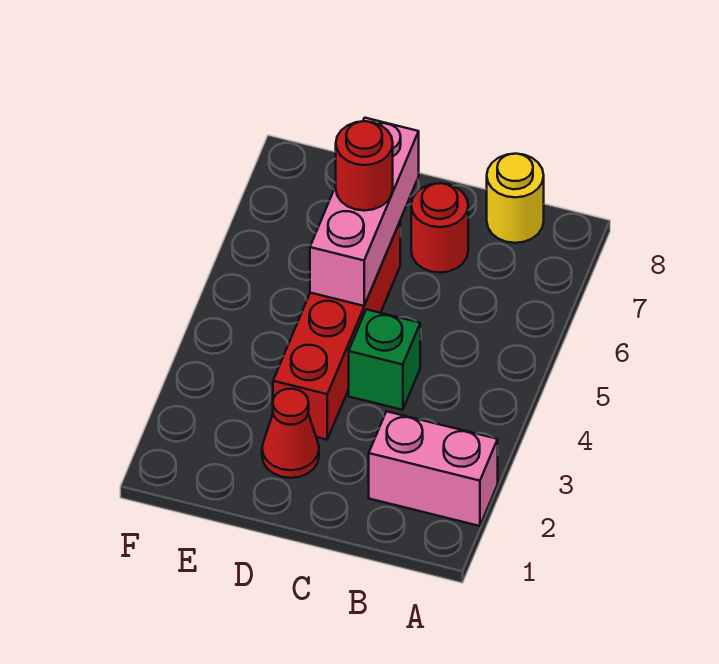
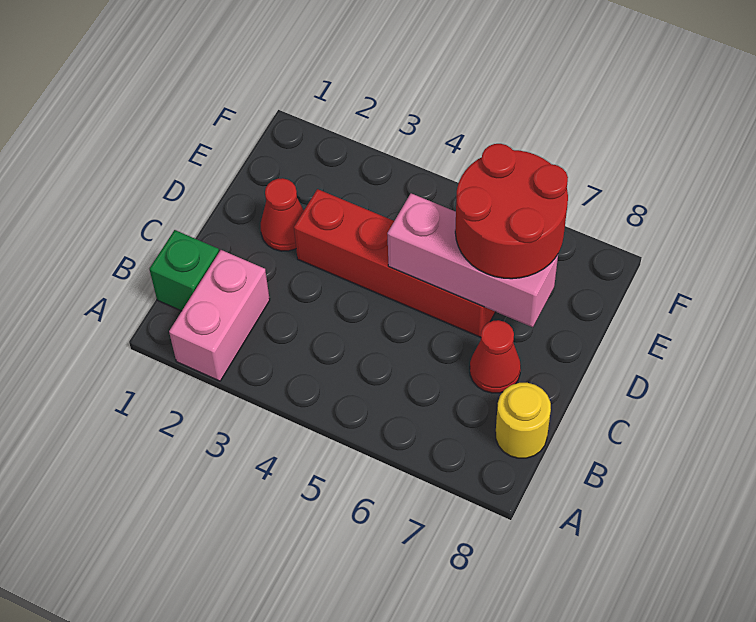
green 1x1 brick [349,309,420,410] -> green 1x1 brick moved to [149,230,219,311]
red 1x1 round brick [411,183,468,273] -> red 1x1 cone [470,320,521,393]
red 1x1 round brick [336,121,393,211] -> red 2x2 round brick [455,144,568,279]

